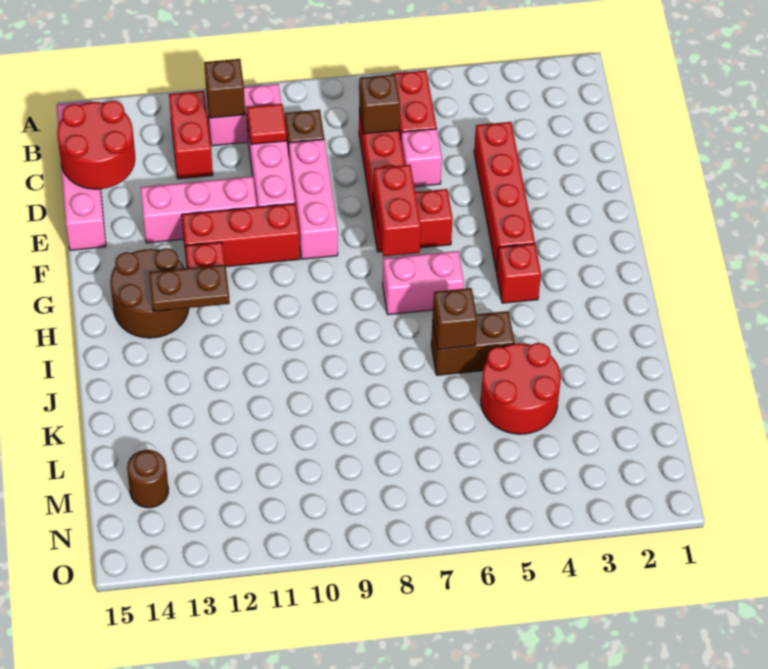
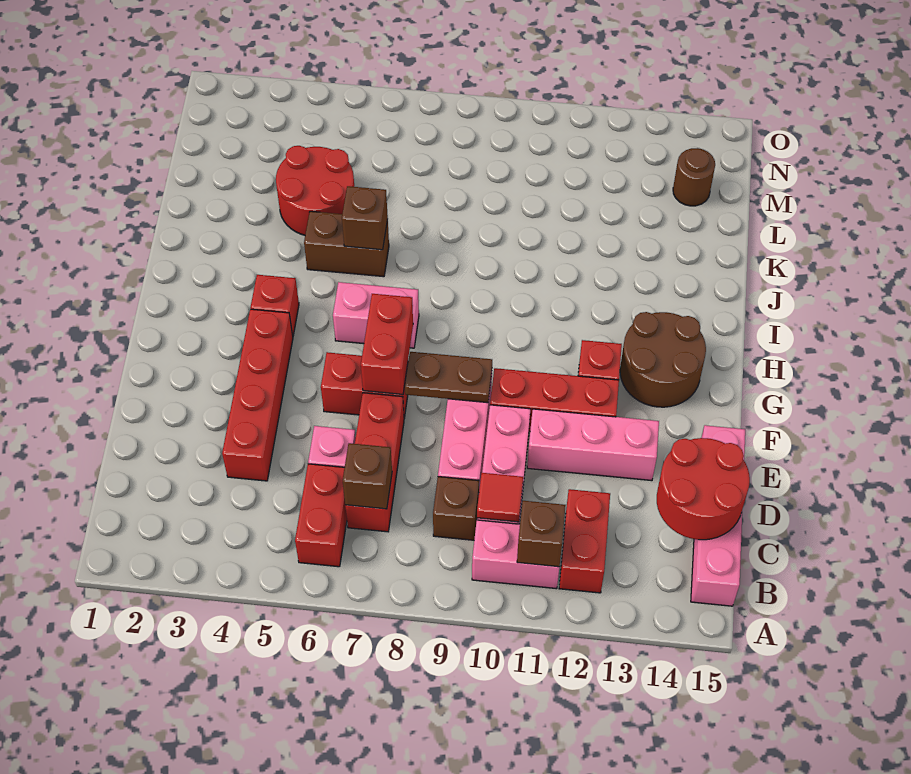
brown 1x2 plate [149,265,230,311] -> brown 1x2 plate moved to [405,352,492,403]

